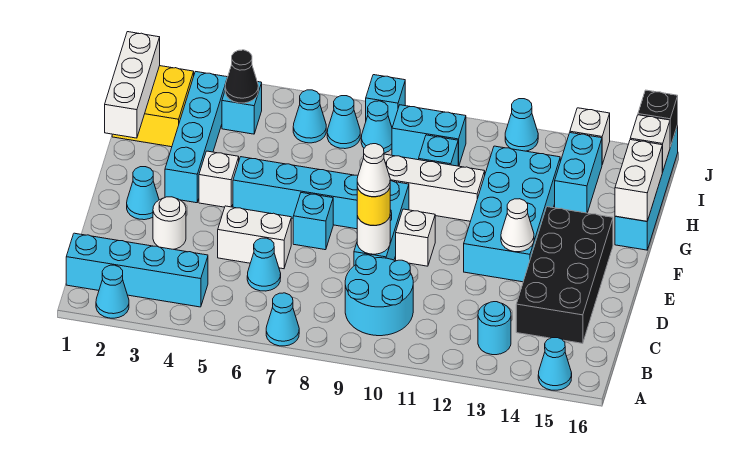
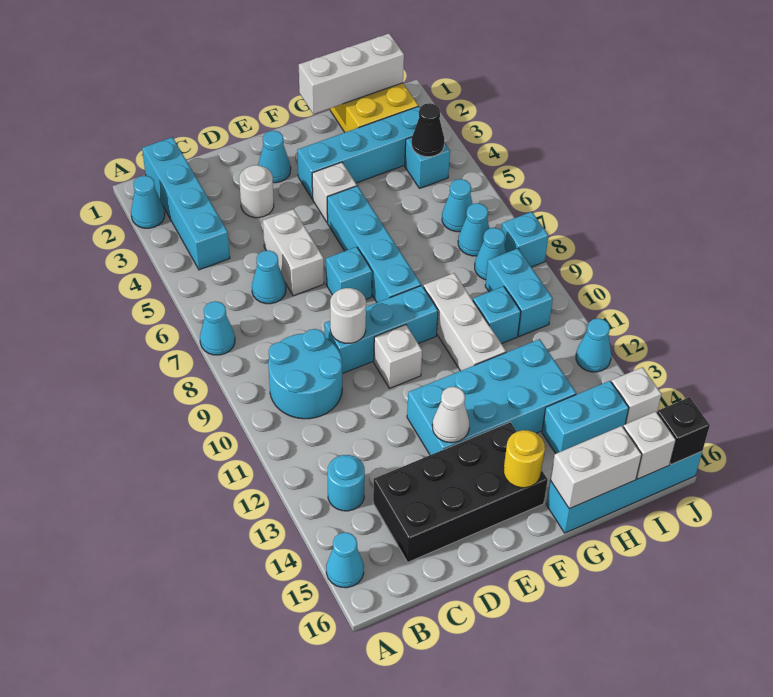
yellow 1x1 round brick [357,187,390,226] -> yellow 1x1 round brick moved to [504,430,545,488]
white 1x1 cone [357,144,390,197] -> none

